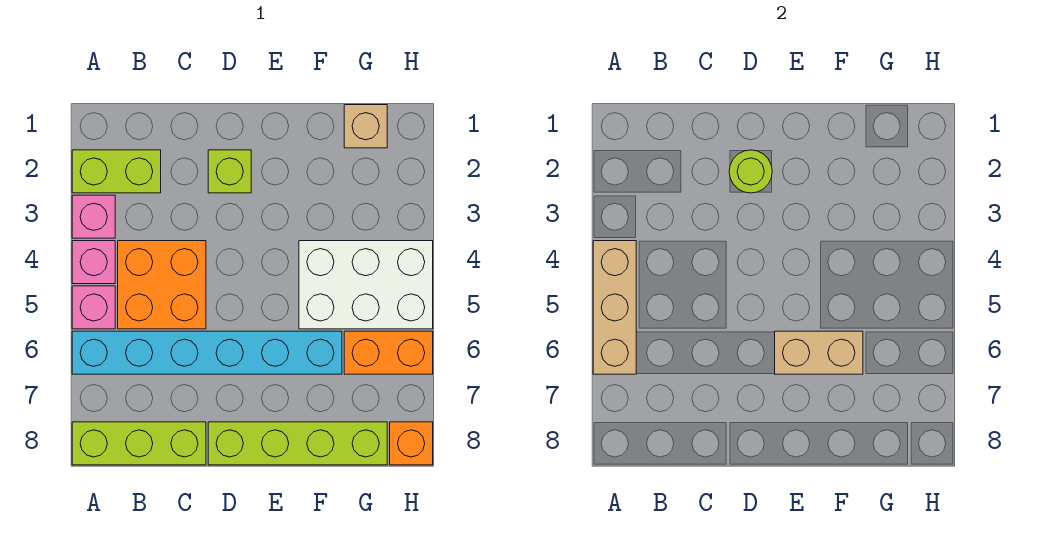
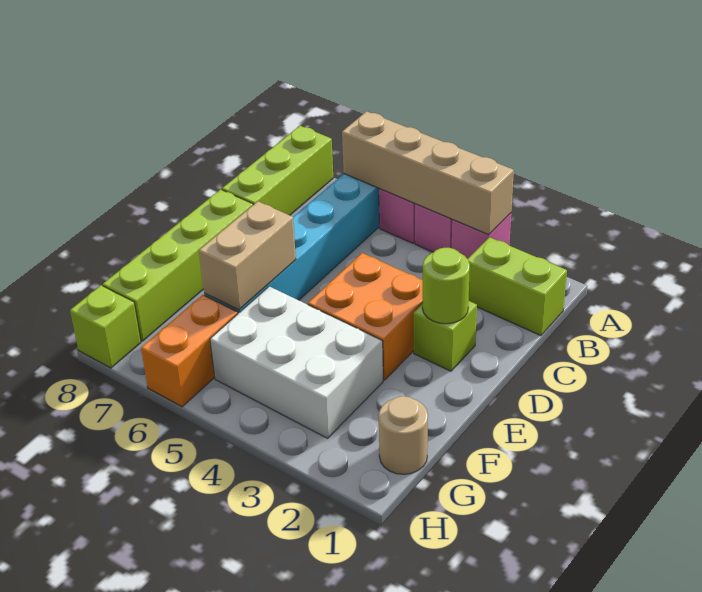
lime 1x2 brick [72,150,161,193] -> lime 1x2 brick turned to [468,237,567,336]
tan 1x3 brick [593,241,636,374] -> tan 1x4 brick [342,111,514,235]
orange 2x2 brick [118,241,206,329] -> orange 2x2 brick moved to [308,253,423,380]
white 2x3 brick [299,241,433,329] -> white 2x3 brick turned to [210,286,383,438]
tan 1x1 brick [344,105,387,148] -> tan 1x1 round brick [379,396,428,474]
orange 1x1 brick [390,422,433,465] -> lime 1x1 brick [70,285,141,368]

